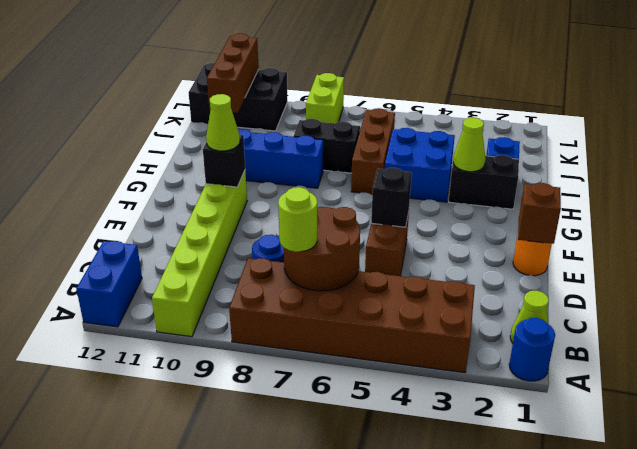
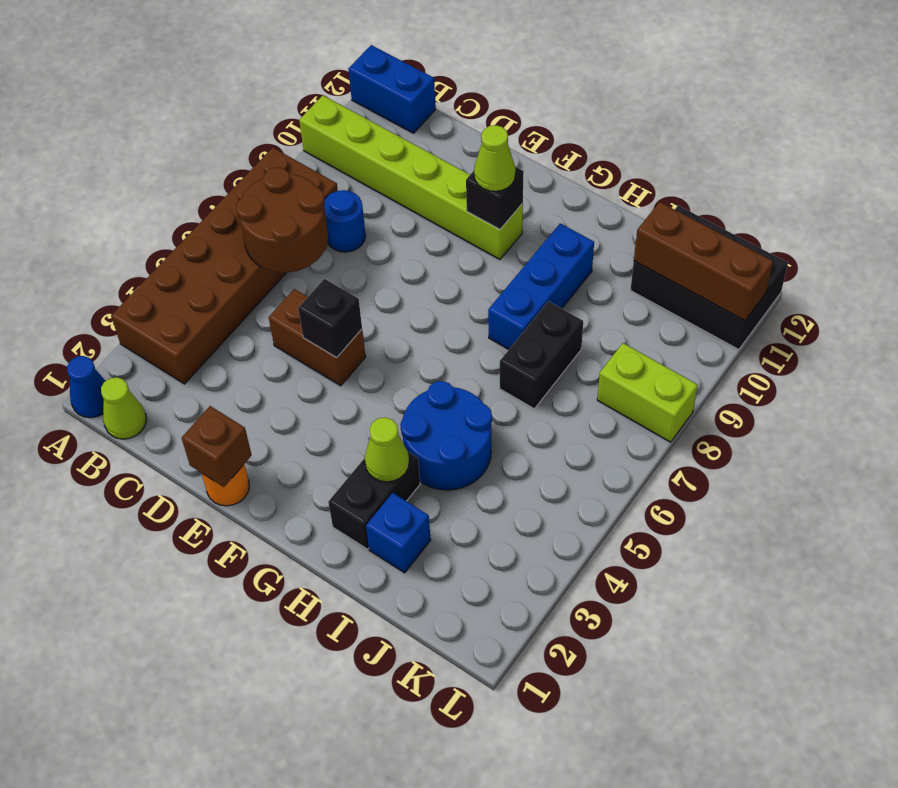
blue 1x1 round brick [509,318,555,381] -> blue 1x1 cone [67,356,105,418]
lime 1x1 round brick [278,187,317,252] -> none
blue 2x2 brick [385,128,455,202] -> blue 2x2 round brick [400,381,492,490]
brown 1x3 brick [351,108,395,194] -> none
black 2x3 brick [189,63,287,131] -> black 2x3 brick turned to [631,205,788,350]

